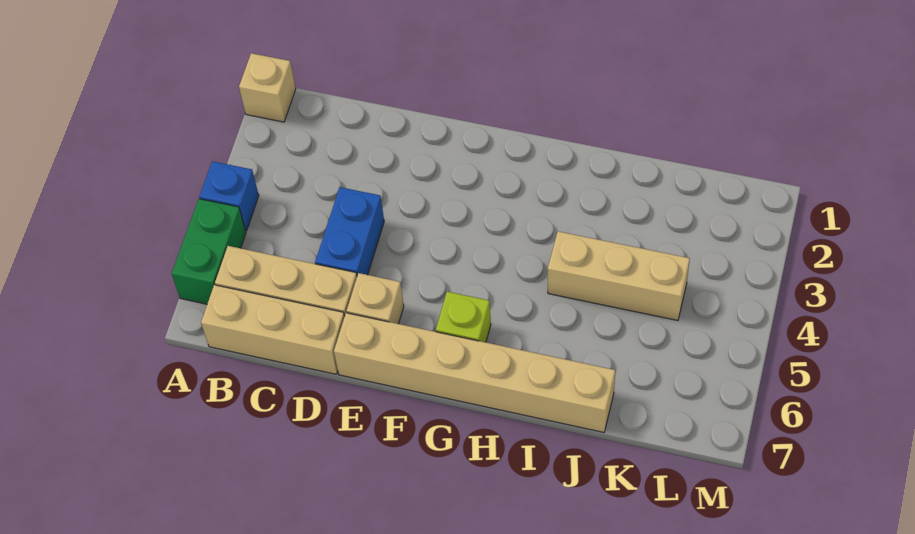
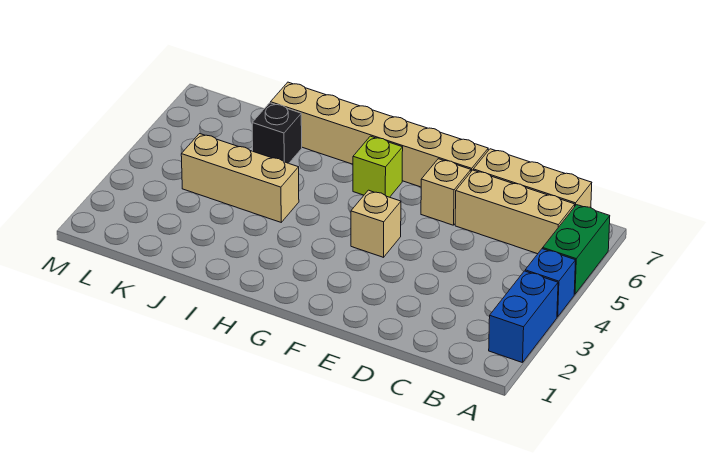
tan 1x1 brick [239,53,296,122] -> tan 1x1 brick moved to [351,190,401,257]
blue 1x2 brick [315,187,384,276] -> blue 1x2 brick moved to [489,271,558,363]
none -> black 1x1 brick [252,103,302,163]

